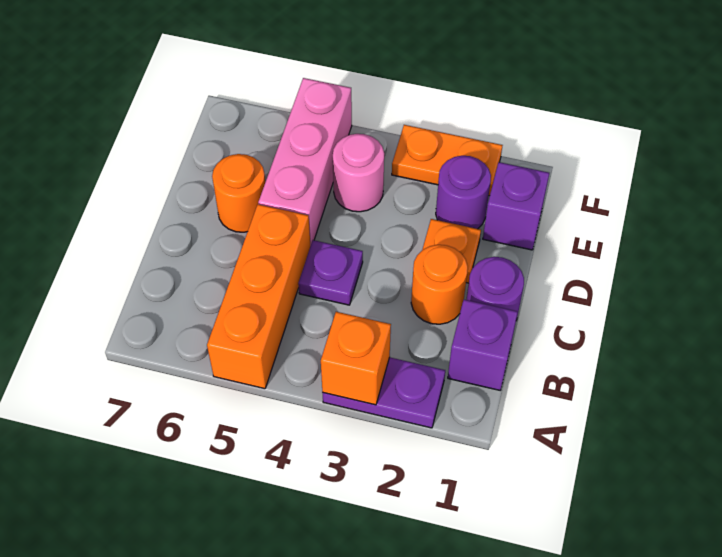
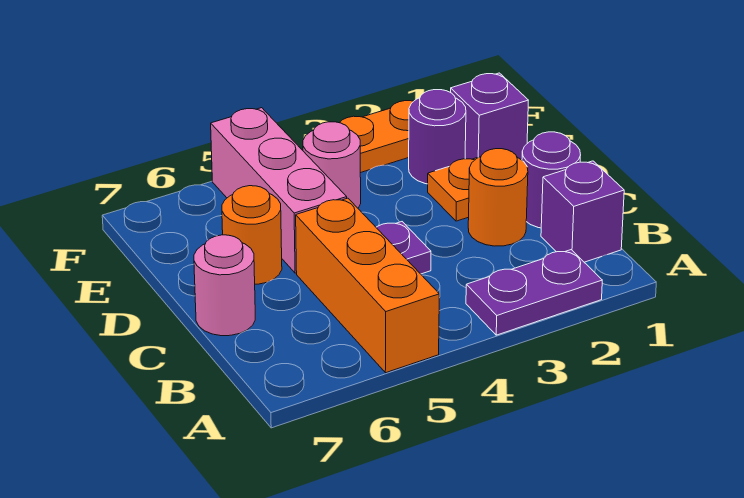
orange 1x1 brick [321,312,391,405] -> none
none -> pink 1x1 round brick [194,235,255,336]

